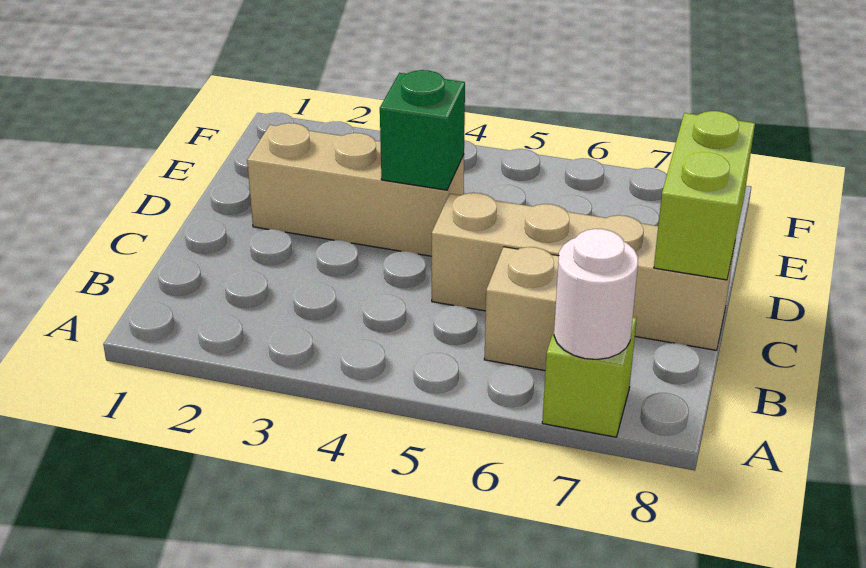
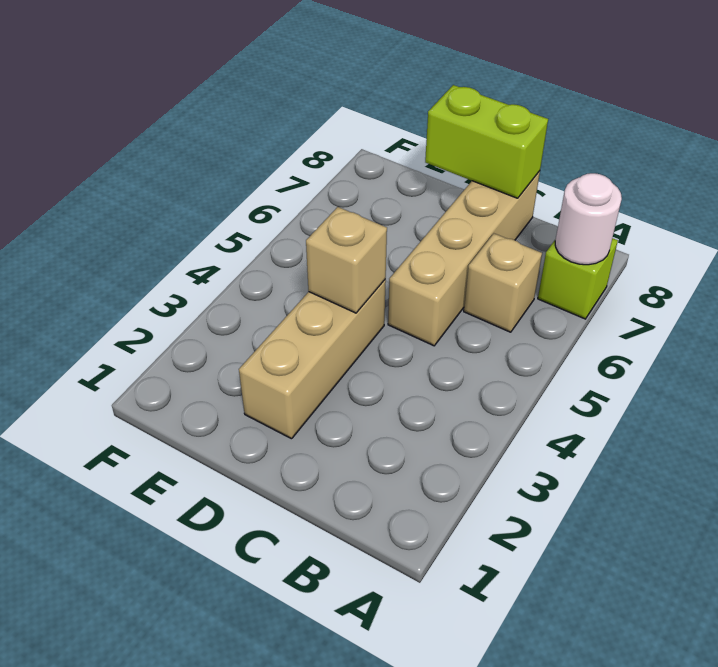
green 1x1 brick [380,70,465,190] -> tan 1x1 brick [306,207,387,313]

